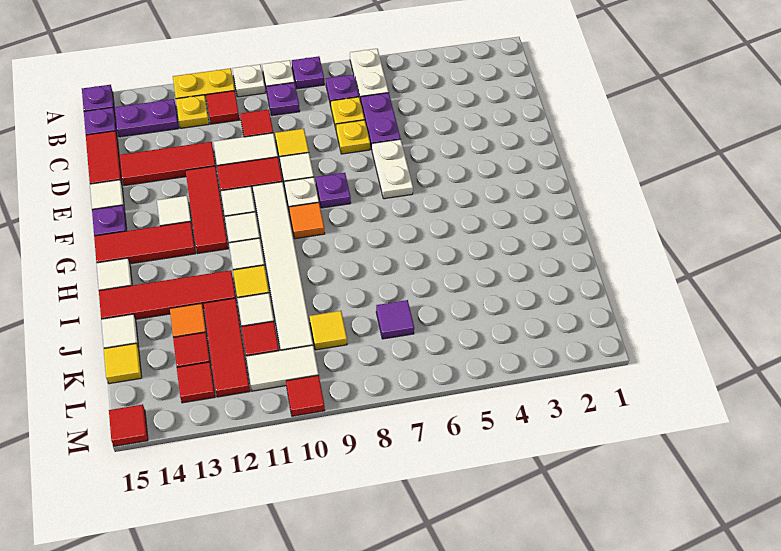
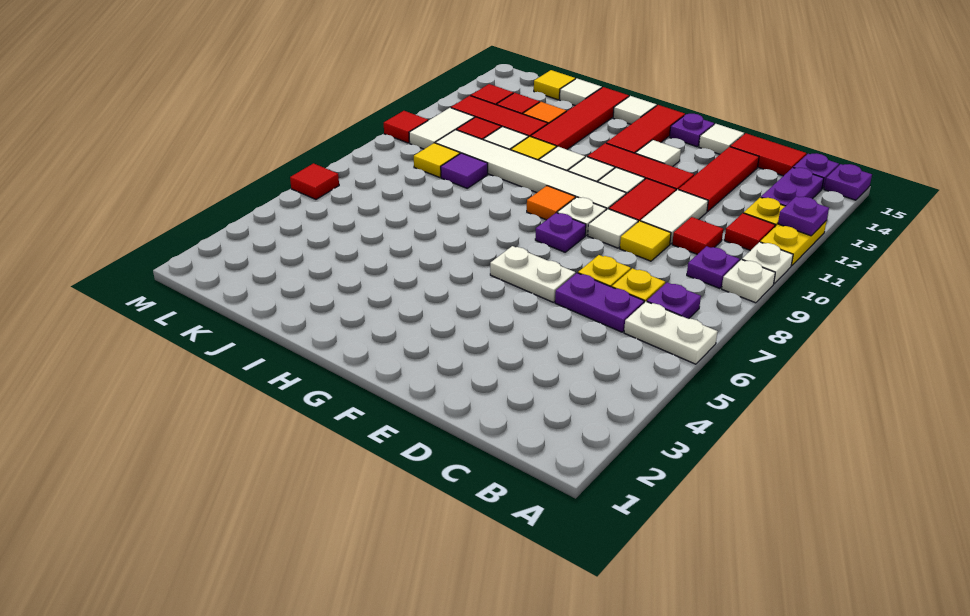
purple 1x1 plate [292,56,324,89] -> purple 1x1 plate moved to [778,196,829,236]
purple 1x1 tile [376,300,414,339] -> purple 1x1 tile moved to [441,153,488,188]
red 1x1 tile [109,404,148,446] -> red 1x1 tile moved to [290,163,339,199]

